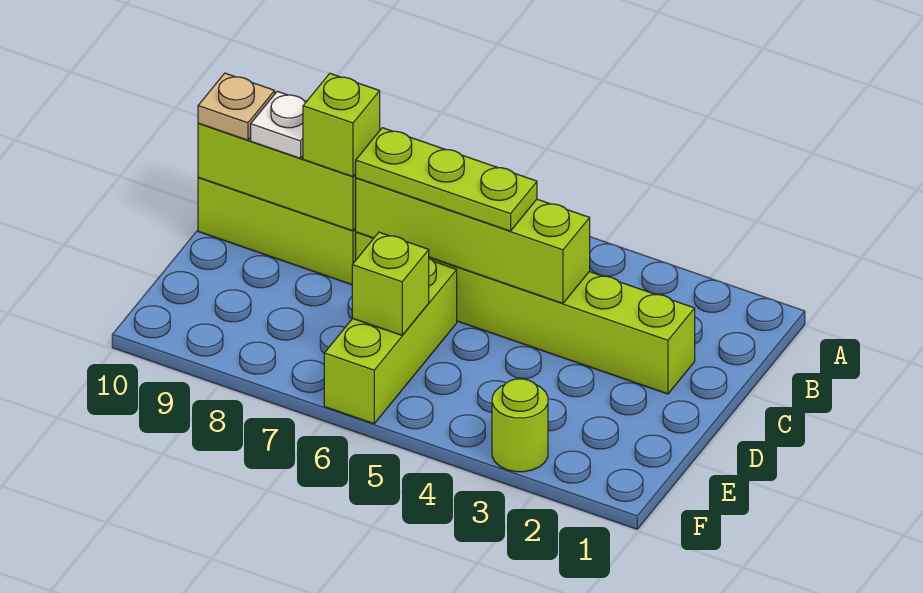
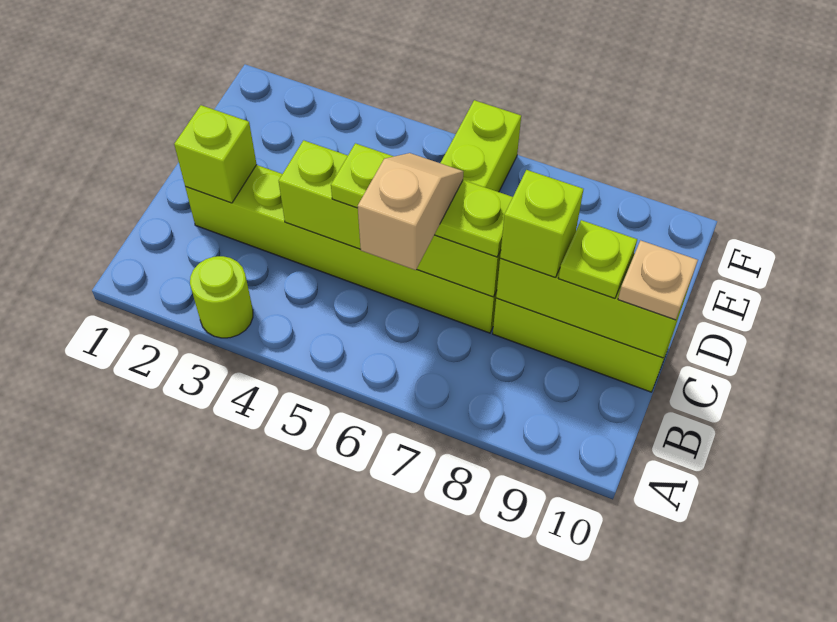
none -> tan 1x2 slope [358,153,463,270]
white 1x1 plate [251,91,307,158] -> lime 1x1 plate [558,220,637,298]
lime 1x1 brick [352,232,429,335] -> lime 1x1 brick moved to [174,105,257,203]
lime 1x1 round brick [492,379,548,472] -> lime 1x1 round brick moved to [190,256,253,338]

